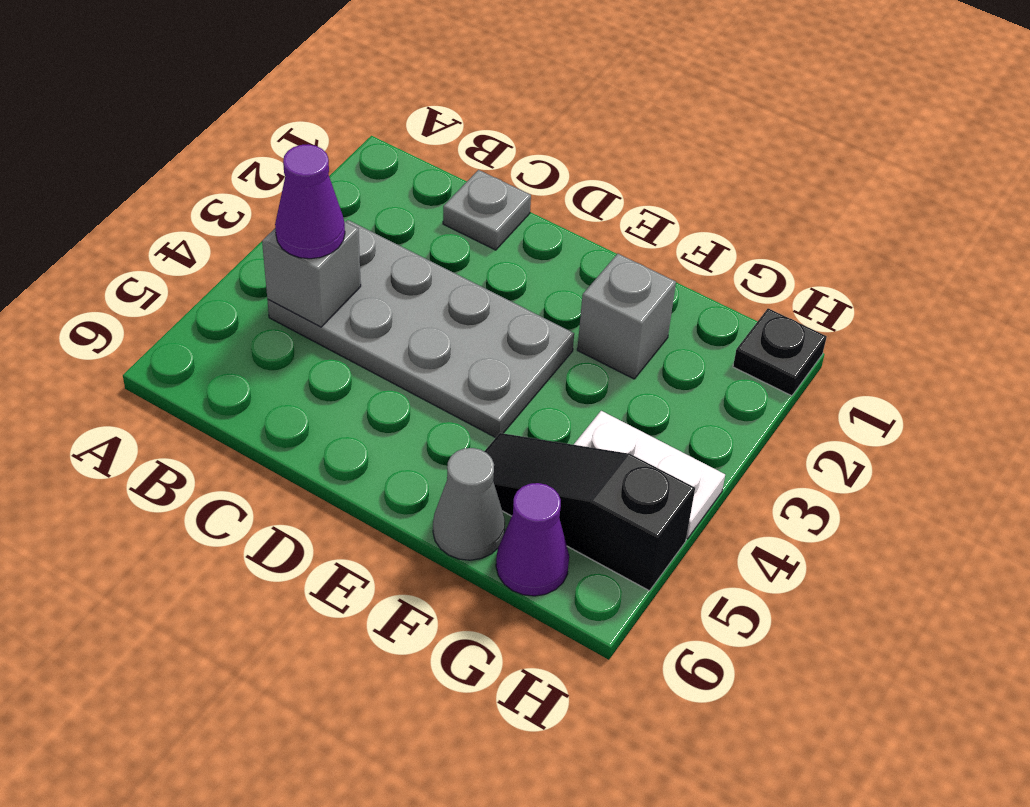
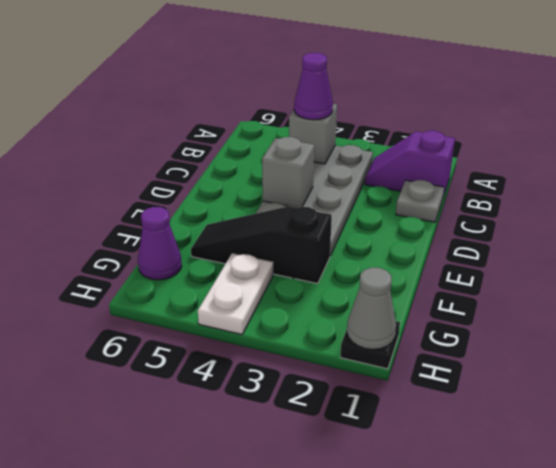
none -> purple 1x2 slope [365,131,455,197]
grey 1x1 brick [577,254,676,379] -> grey 1x1 brick moved to [262,137,314,208]
black 1x3 slope [484,433,695,591] -> black 1x3 slope turned to [191,206,332,284]
grey 1x1 cone [433,448,505,560] -> grey 1x1 cone moved to [347,268,396,349]

